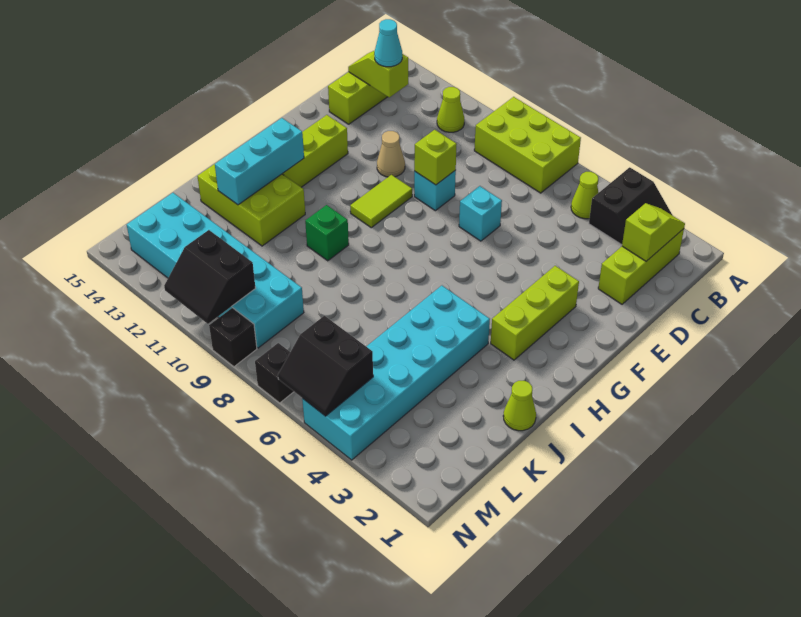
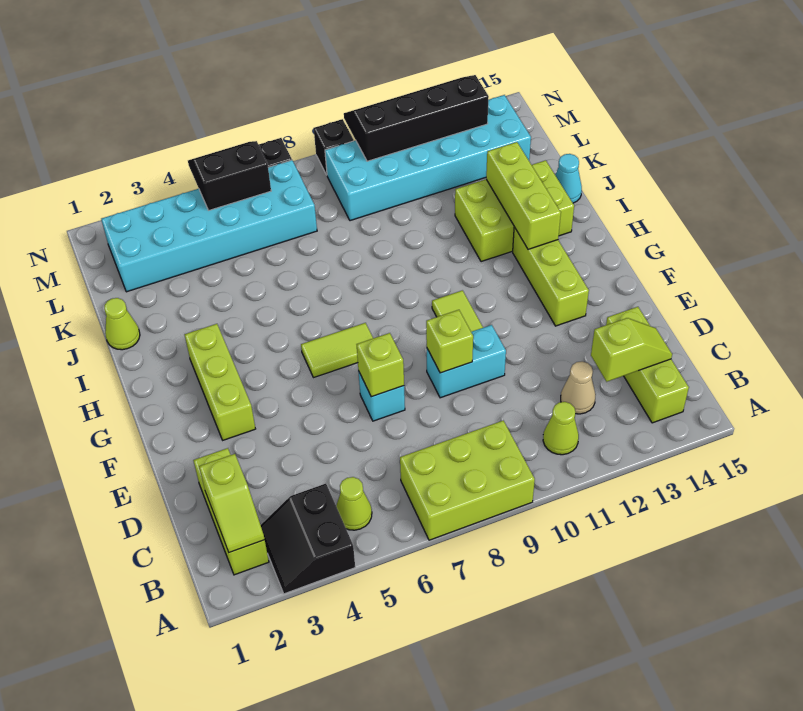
cyan 1x1 cone [374,19,402,67] -> cyan 1x1 cone moved to [555,154,582,203]
none -> lime 1x1 brick [357,333,404,397]
cyan 1x1 brick [414,170,456,211] -> cyan 1x2 brick [427,325,506,398]
tan 1x1 cone [377,131,405,177] -> tan 1x1 cone moved to [561,361,596,414]
none -> lime 1x2 tile [301,323,373,378]
cyan 1x3 brick [215,118,304,205] -> lime 1x3 brick [486,142,561,249]
cyan 2x6 brick [302,286,490,460] -> cyan 2x6 brick turned to [101,160,317,292]
green 1x1 brick [305,205,349,261] -> none
black 2x2 slope [164,230,255,324] -> black 2x4 slope [344,75,489,161]

